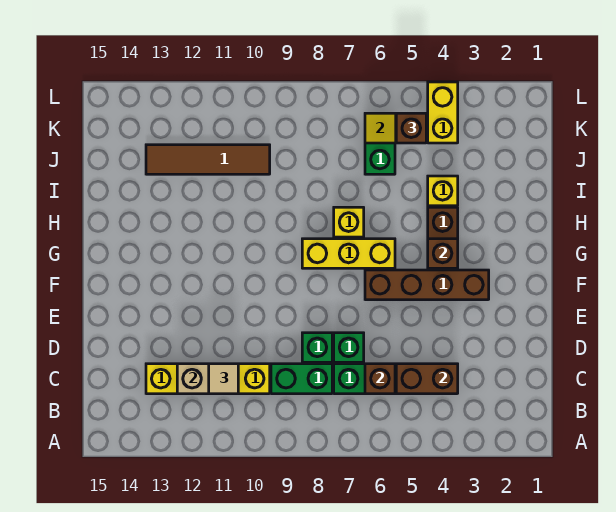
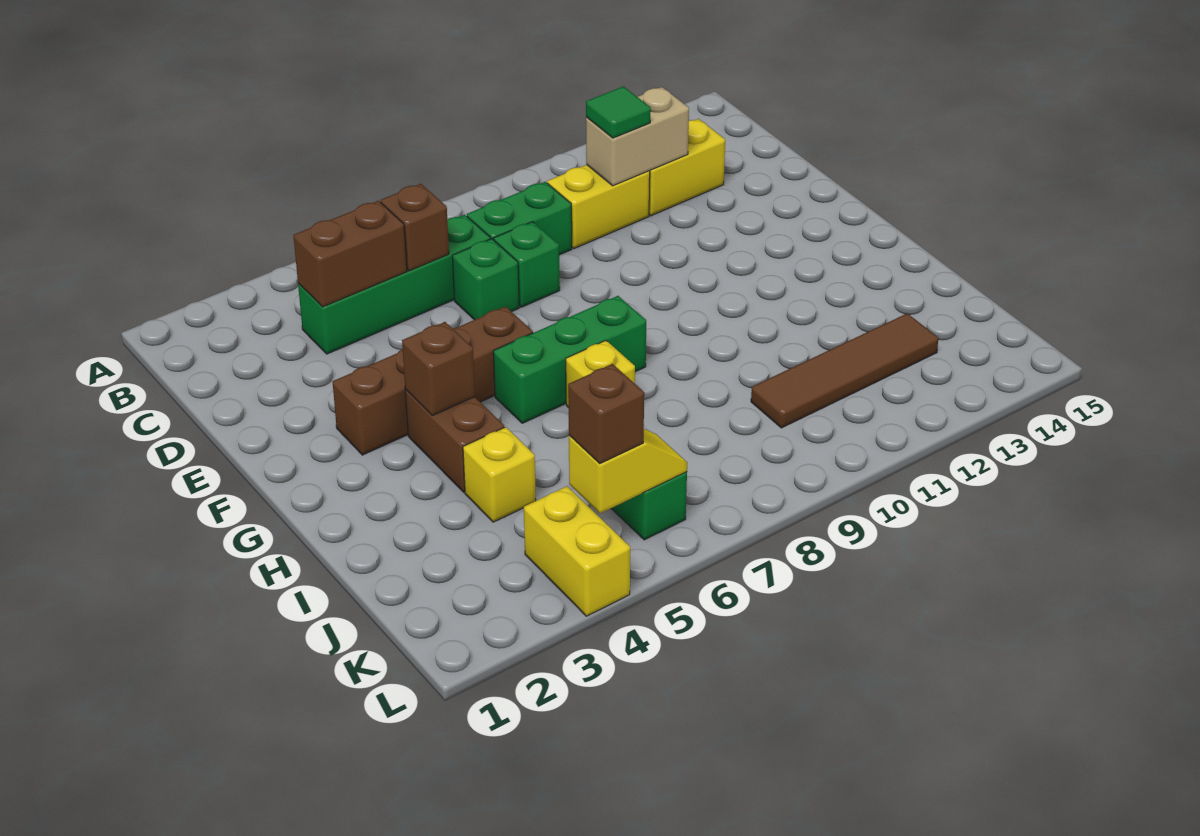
tan 1x1 tile [209,364,238,394] -> green 1x1 tile [586,86,651,138]
yellow 1x3 brick [302,239,395,268] -> green 1x3 brick [493,296,646,423]

